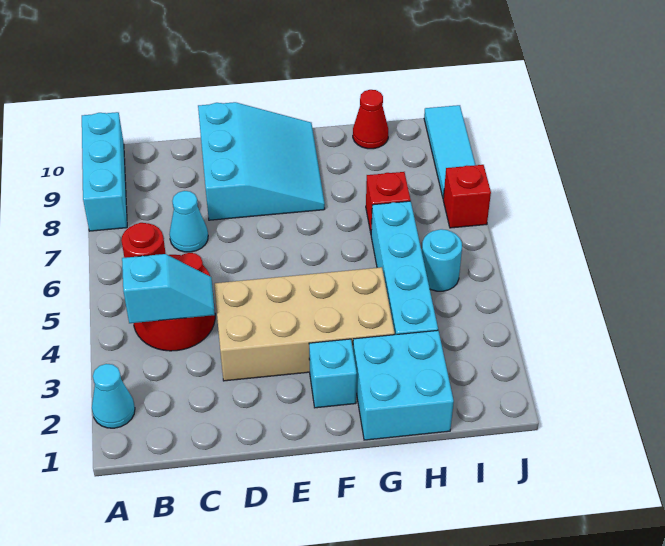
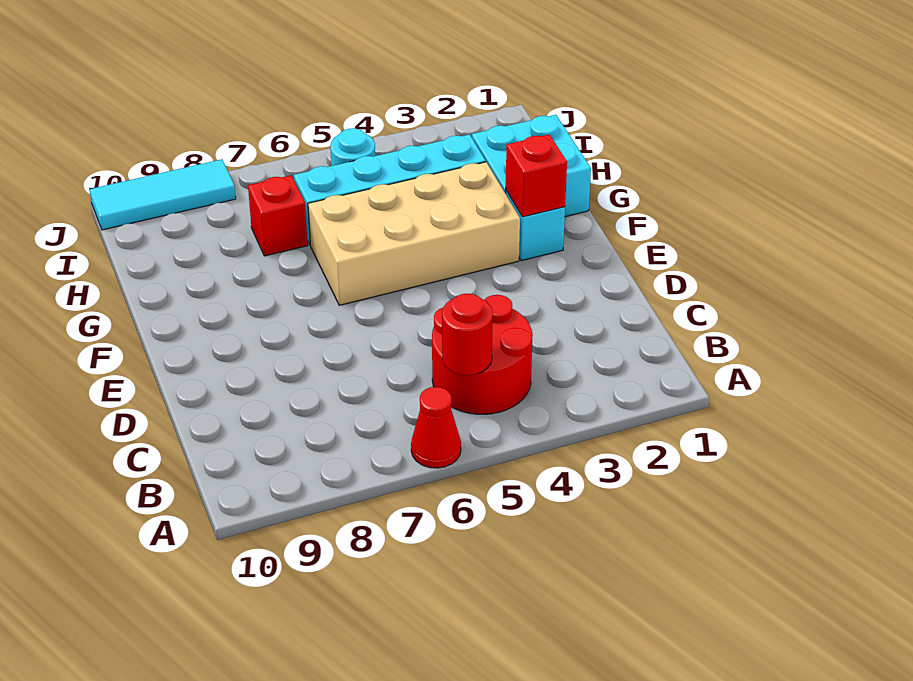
cyan 1x1 cone [92,364,135,428] -> none
cyan 1x3 brick [82,112,127,231] -> none
cyan 1x2 slope [122,254,215,323] -> none
cyan 1x1 cone [169,191,208,252] -> none
tan 2x4 brick [214,267,395,381] -> tan 2x4 brick turned to [308,162,520,305]
cyan 3x3 slope [198,102,325,220] -> none
red 1x1 cone [353,90,388,149] -> red 1x1 cone moved to [411,387,461,468]
red 1x1 brick [443,165,491,228] -> red 1x1 brick moved to [506,134,567,217]

